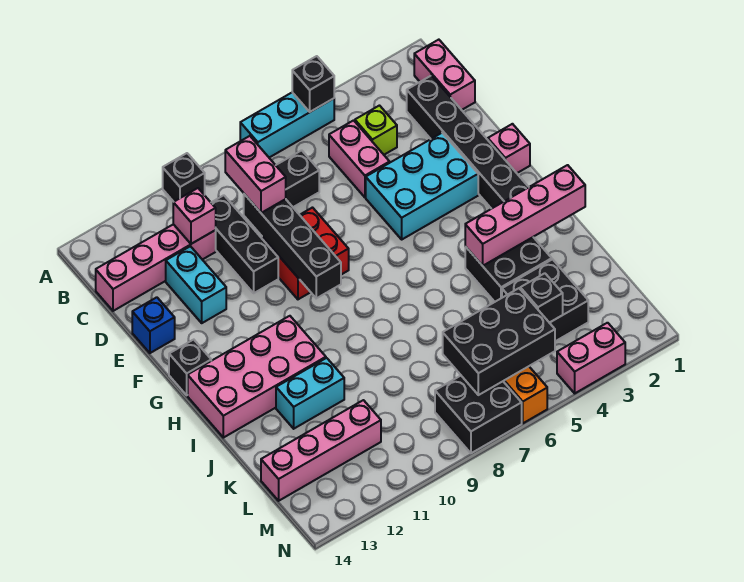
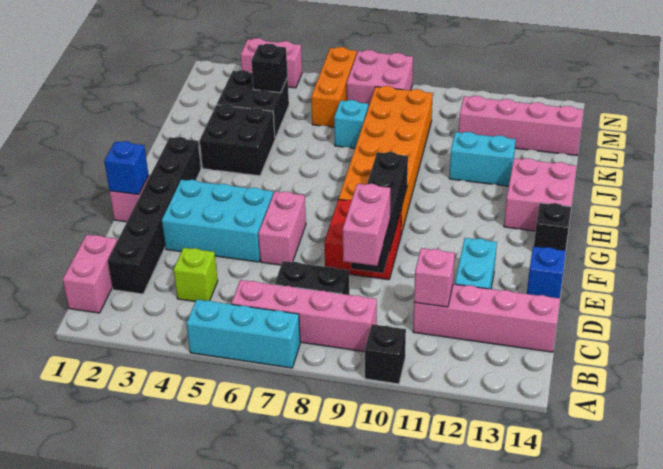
black 1x1 brick [292,56,334,112] -> none
pink 1x2 brick [329,120,390,197] -> pink 1x2 brick moved to [258,192,306,265]
black 1x3 brick [211,195,278,293] -> none
none -> blue 1x1 brick [104,141,149,195]
none -> orange 2x6 brick [339,86,433,234]
pink 2x4 brick [188,316,326,438] -> pink 2x2 brick [504,158,576,231]
pink 1x4 brick [465,165,585,266] -> pink 1x4 brick moved to [231,280,377,352]
none -> cyan 1x1 brick [334,100,368,148]
black 2x3 brick [443,288,555,395] -> none
black 2x2 brick [435,376,522,453] -> pink 2x2 brick [347,50,413,107]

